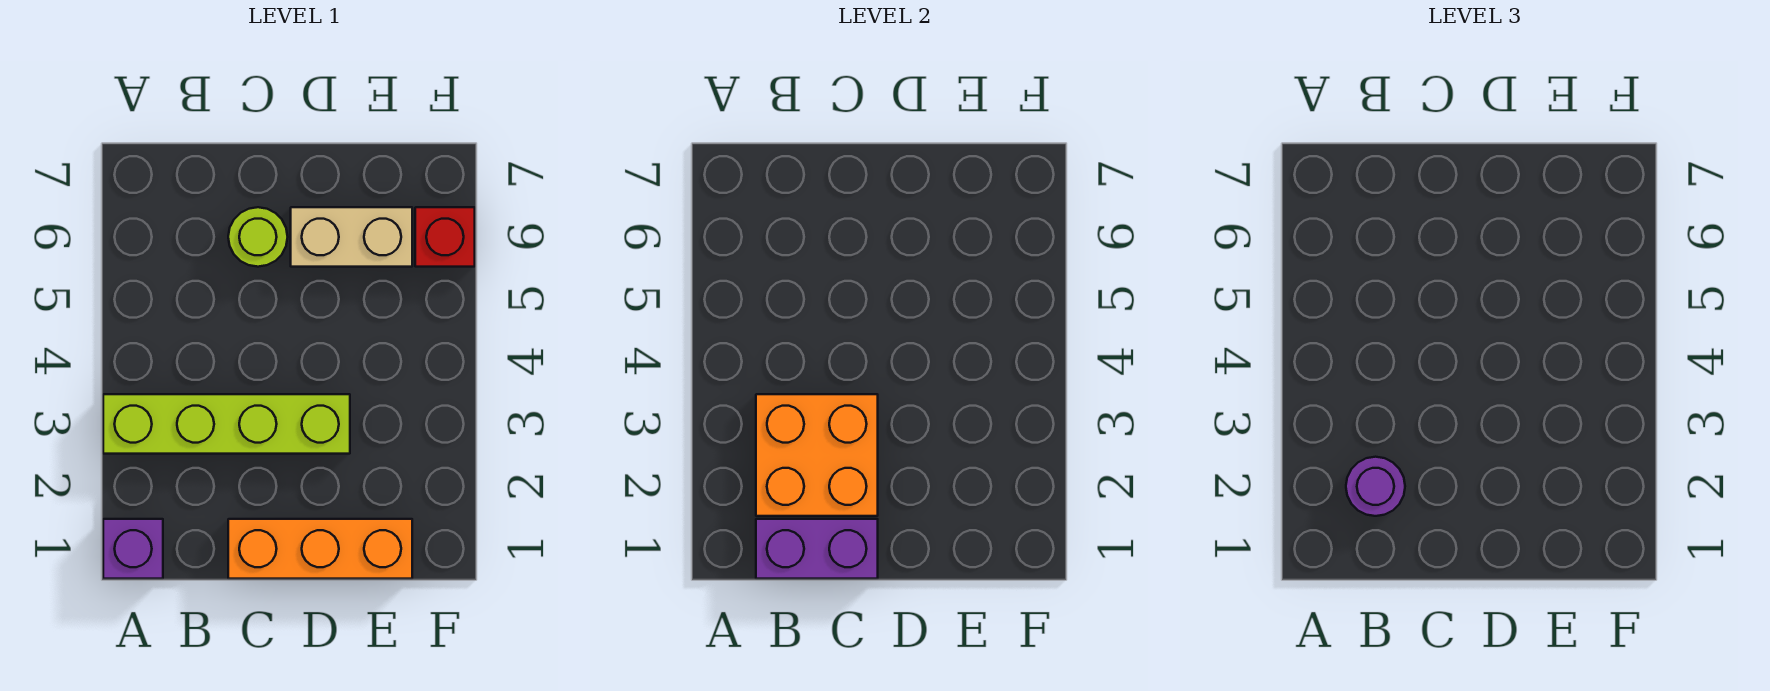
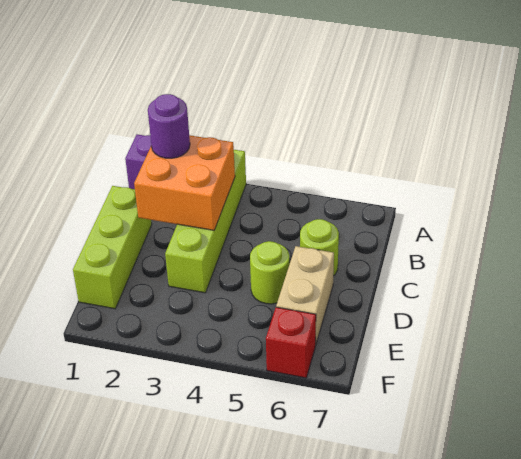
purple 1x2 brick [756,519,878,579] -> none
orange 1x3 brick [228,519,412,579] -> lime 1x3 brick [73,186,152,309]
none -> lime 1x1 round brick [250,241,290,304]

